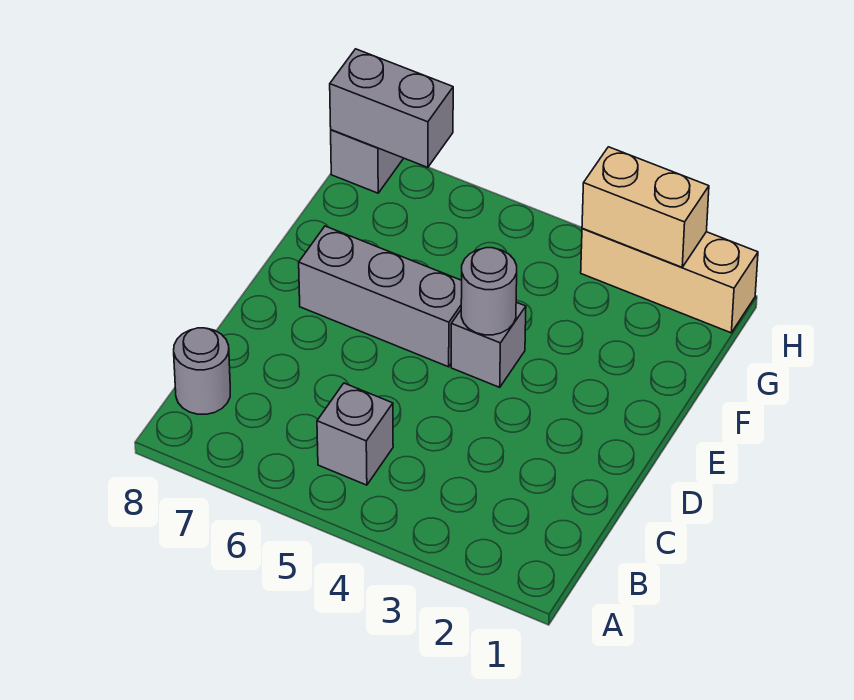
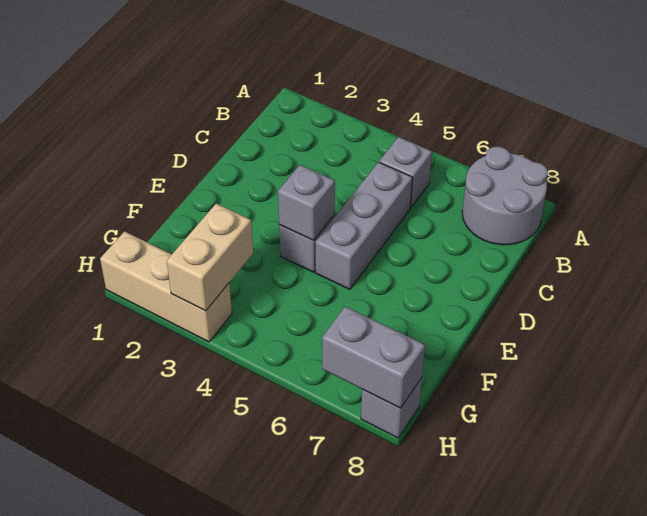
grey 1x1 round brick [174,328,230,414] -> grey 2x2 round brick [462,147,548,245]
grey 1x1 round brick [461,248,517,335] -> grey 1x1 brick [278,165,335,240]
grey 1x3 brick [299,226,462,367] -> grey 1x3 brick turned to [316,162,412,289]
tan 1x2 brick [582,147,709,267] -> tan 1x2 brick turned to [167,204,253,311]

